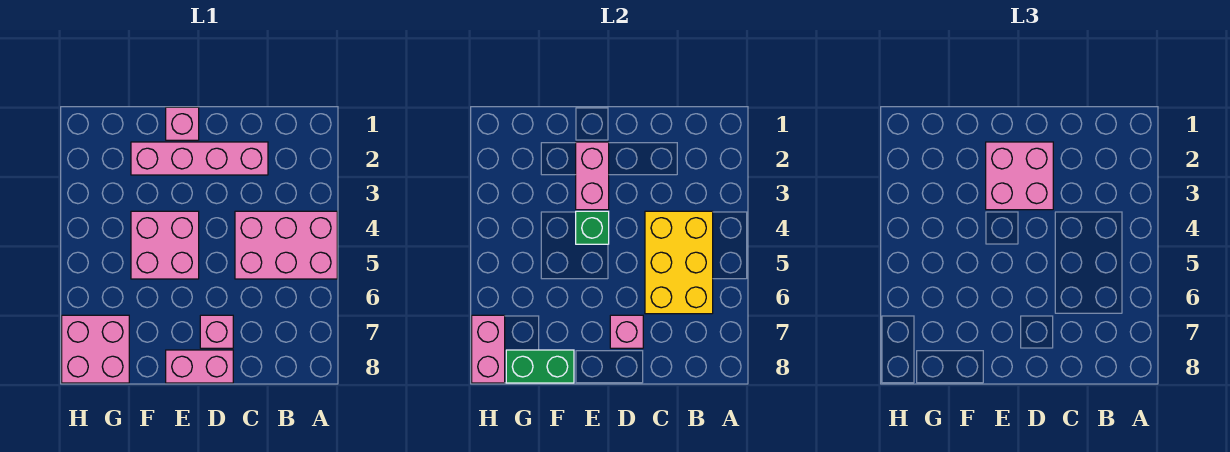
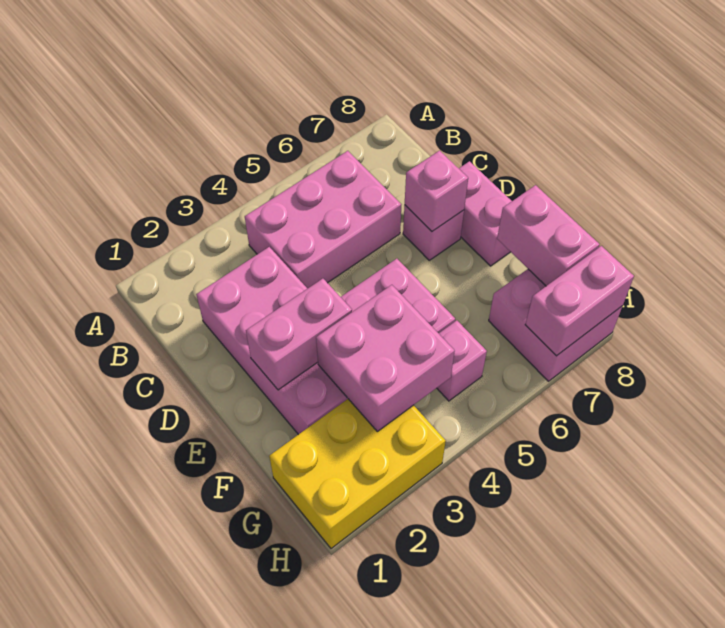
pink 2x3 brick [235,211,337,279] -> pink 2x3 brick turned to [245,151,401,289]
yellow 2x3 brick [645,211,713,314] -> yellow 2x3 brick moved to [269,399,446,549]
pink 1x4 brick [131,142,268,175] -> pink 2x4 brick [196,247,348,435]
pink 2x2 brick [986,142,1053,210] -> pink 2x2 brick moved to [316,285,455,432]
pink 1x1 brick [166,107,199,140] -> pink 1x1 brick moved to [437,320,487,401]
green 1x1 brick [576,211,609,244] -> none
green 1x2 brick [506,350,574,383] -> pink 1x2 brick [497,185,600,286]

